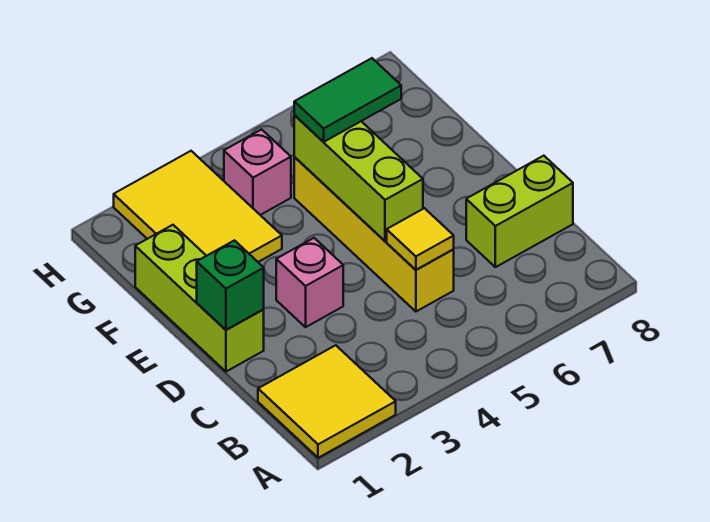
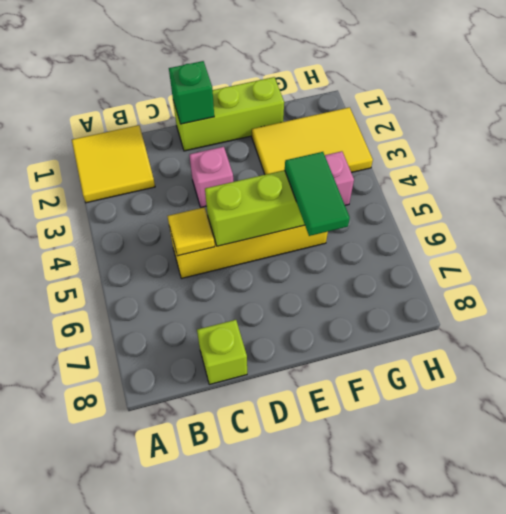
lime 1x2 brick [466,156,573,267] -> lime 1x1 brick [197,320,247,384]

